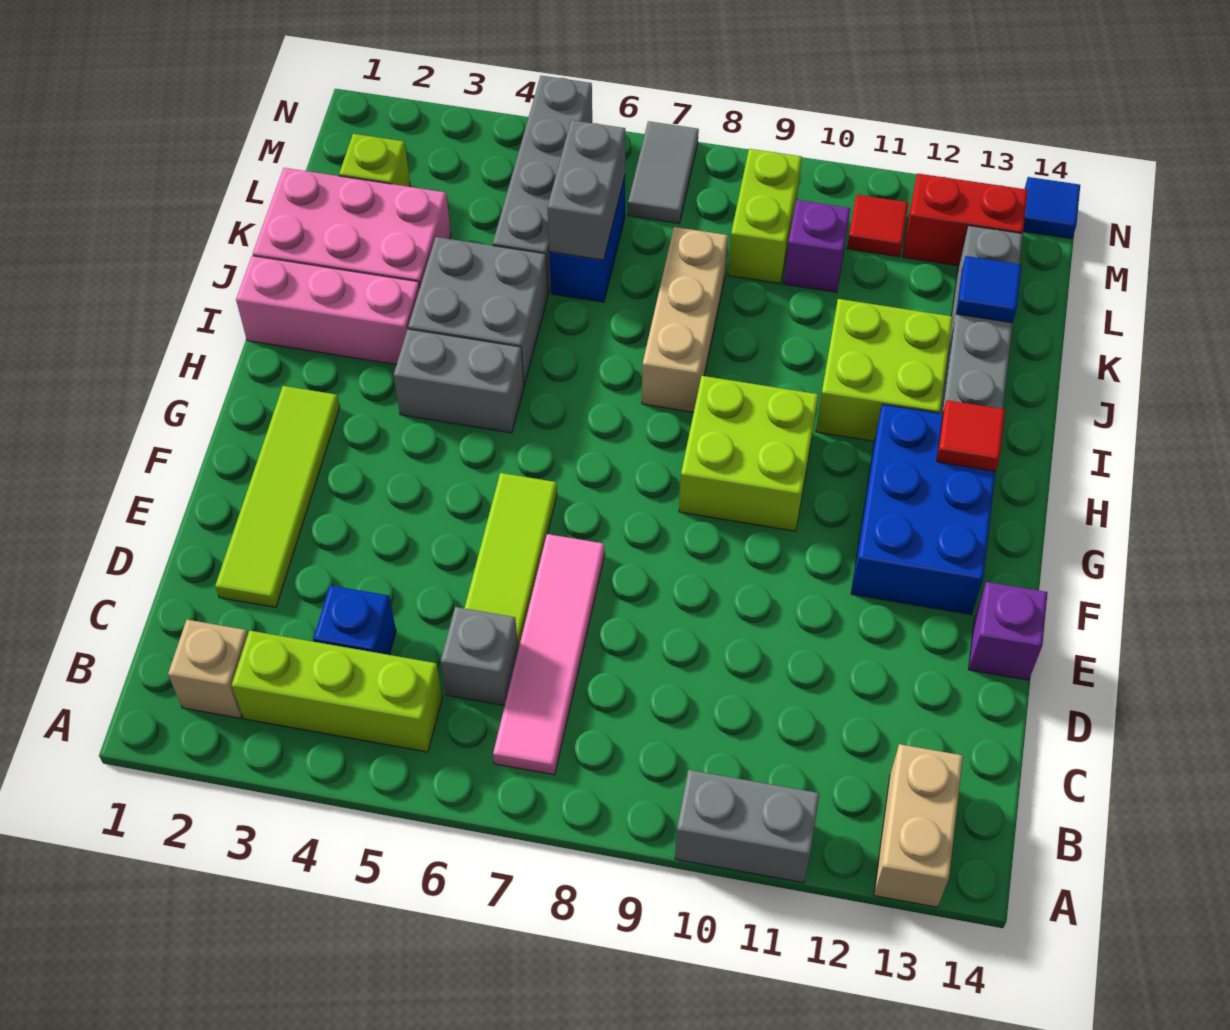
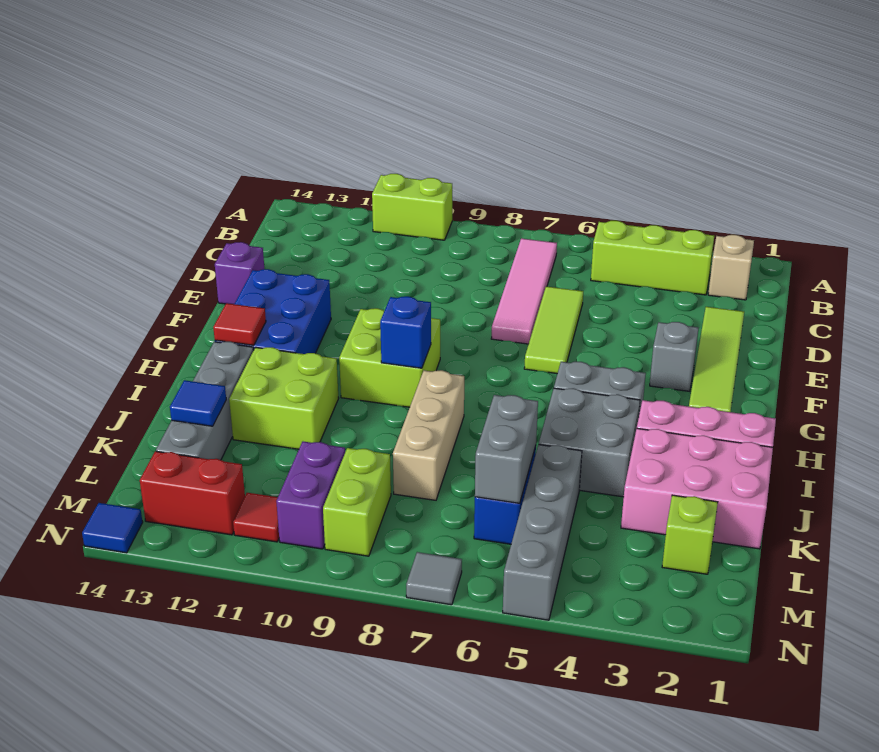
grey 1x2 brick [675,770,820,883] -> lime 1x2 brick [372,174,452,240]
tan 1x2 brick [874,744,963,907] -> none
blue 1x1 brick [313,585,396,655] -> blue 1x1 brick moved to [380,296,431,368]
grey 1x1 brick [441,607,518,706] -> grey 1x1 brick moved to [650,322,698,391]
purple 1x1 brick [784,200,850,292] -> purple 1x2 brick [276,442,345,549]
grey 1x2 tile [628,121,699,223] -> grey 1x1 tile [406,552,462,605]

